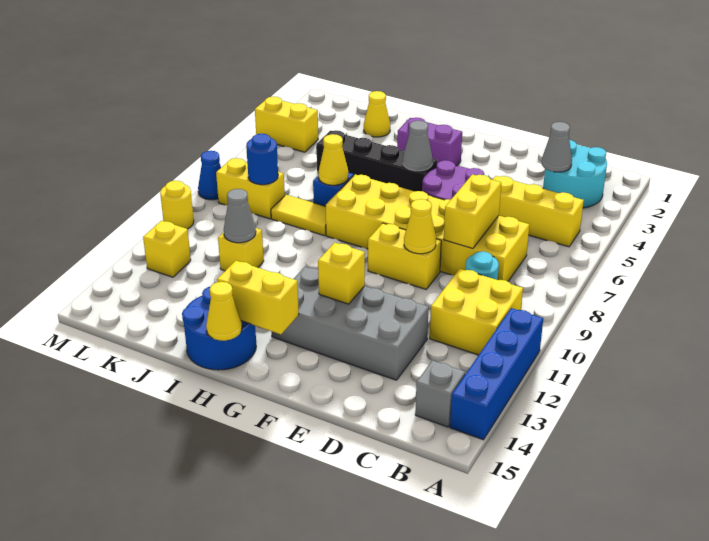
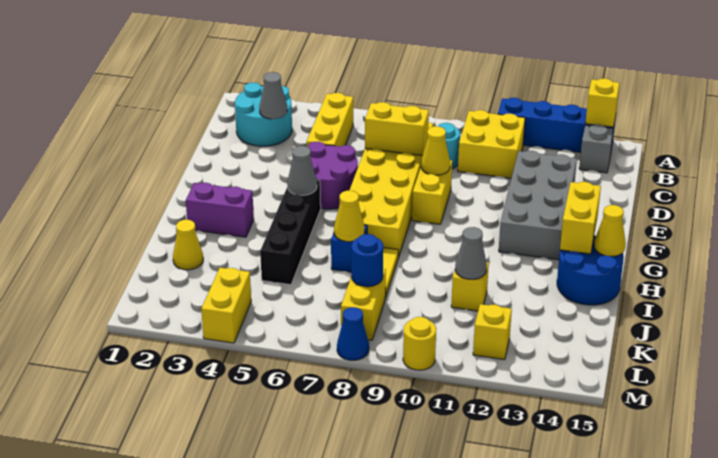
yellow 1x1 brick [318,243,365,304] -> yellow 1x1 brick moved to [585,78,619,127]
purple 1x2 brick [397,118,462,166] -> purple 1x2 brick turned to [186,183,254,237]

